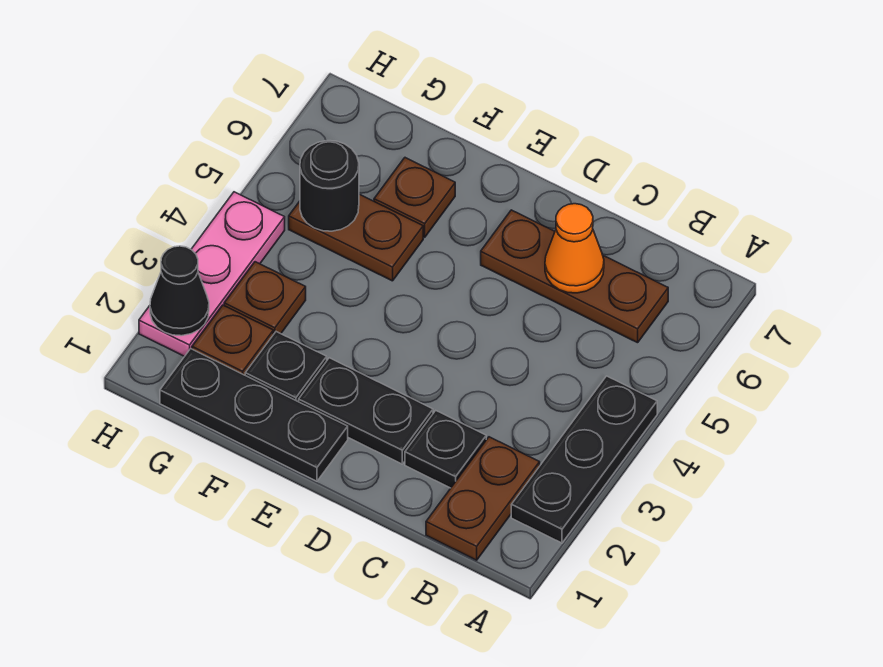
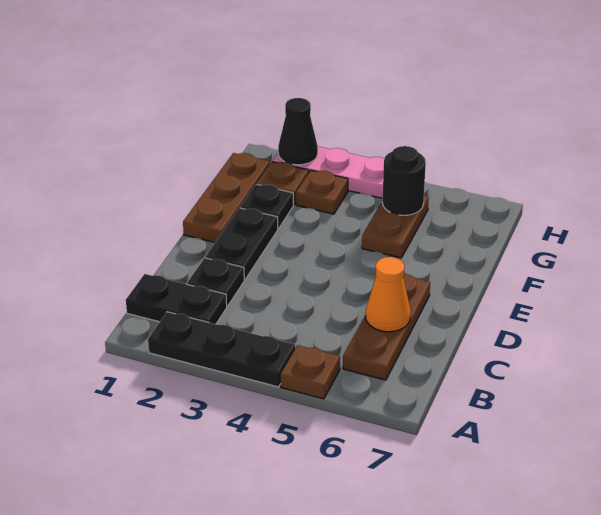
brown 1x2 plate [426,437,540,560] -> black 1x2 plate [126,274,227,324]
black 1x3 plate [160,349,348,481] -> brown 1x3 plate [183,153,270,242]
brown 1x1 plate [374,158,455,237] -> brown 1x1 plate moved to [281,345,340,399]

